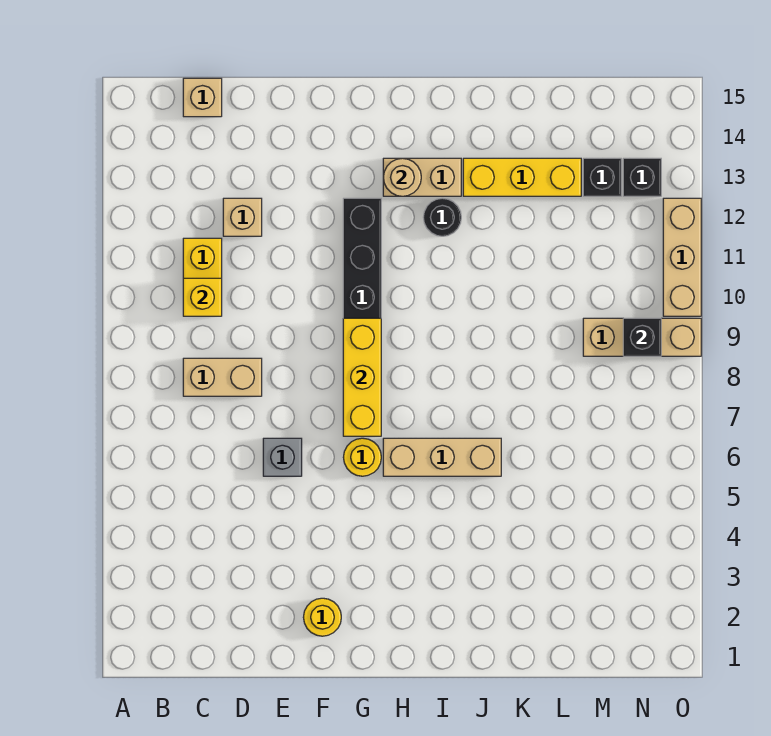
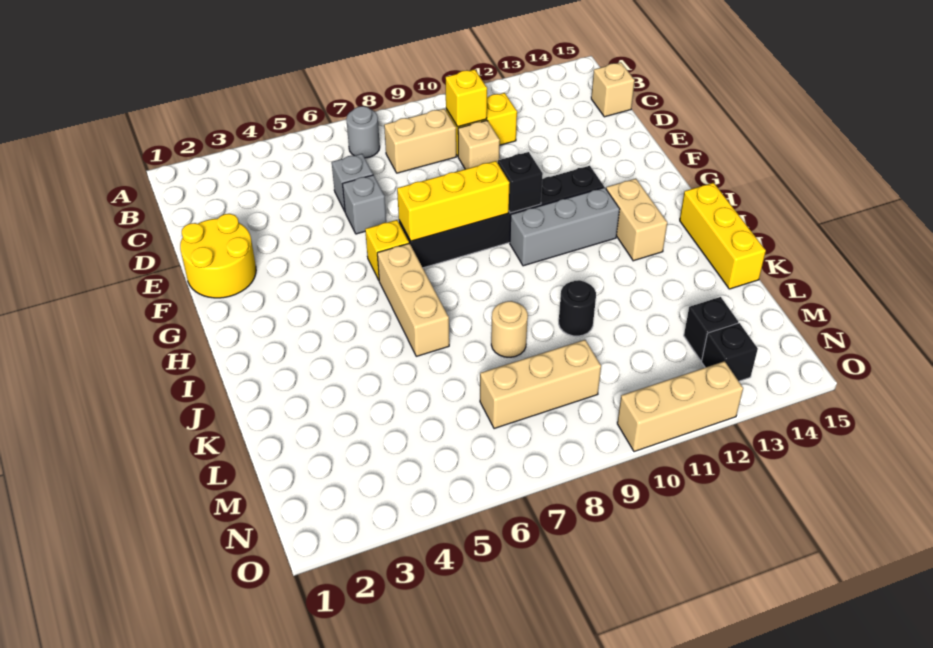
none -> grey 1x1 round brick [346,106,380,158]
tan 1x2 brick [183,358,262,396] -> tan 1x2 brick turned to [384,109,456,173]
none -> grey 1x1 brick [332,154,373,211]
tan 1x1 brick [223,198,262,236] -> tan 1x1 brick moved to [458,121,500,169]
yellow 1x1 round brick [303,598,341,636] -> yellow 2x2 round brick [180,214,256,298]
yellow 1x1 round brick [343,438,381,476] -> yellow 1x1 brick [365,220,409,280]
none -> grey 1x3 brick [510,187,620,266]
tan 1x1 round brick [383,158,421,196] -> tan 1x1 round brick moved to [491,301,528,357]
black 1x1 round brick [423,198,461,236] -> black 1x1 round brick moved to [559,280,596,336]
yellow 1x3 brick [463,158,581,196] -> yellow 1x3 brick moved to [680,183,766,289]
tan 1x3 brick [583,318,701,356] -> tan 1x3 brick turned to [480,340,601,429]
black 1x1 brick [623,318,661,356] -> black 1x1 brick moved to [498,152,543,213]

